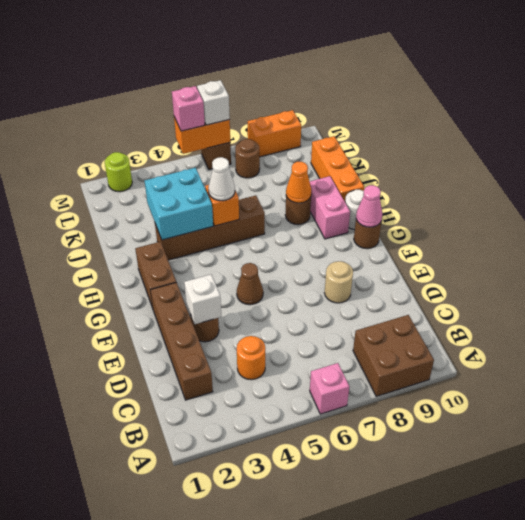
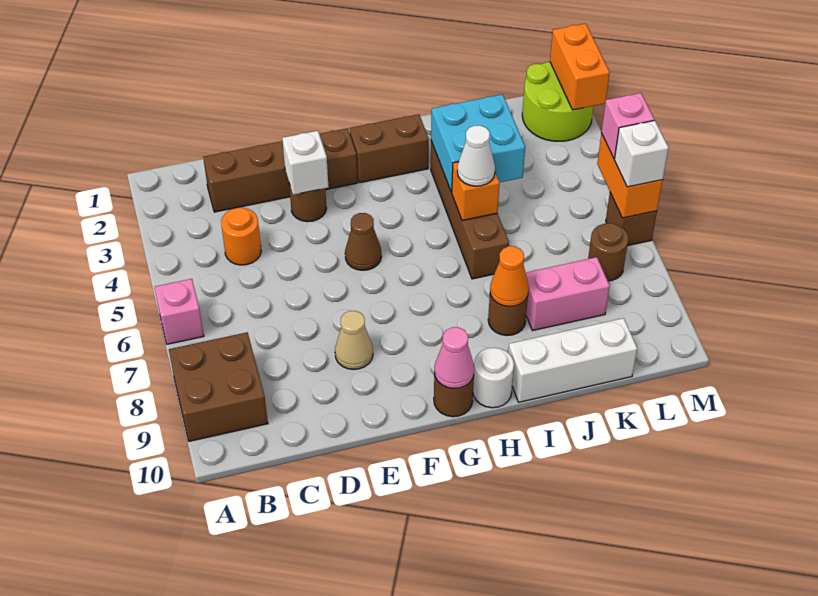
tan 1x1 round brick [325,261,353,303] -> tan 1x1 cone [335,311,373,369]
pink 1x2 brick [310,176,350,239] -> pink 1x2 brick moved to [526,257,610,331]
orange 1x3 brick [311,136,364,201] -> white 1x3 brick [508,318,637,402]
lime 1x1 round brick [105,152,132,192] -> lime 2x2 round brick [522,62,593,141]
orange 1x2 brick [248,110,301,157] -> orange 1x2 brick moved to [550,23,610,110]

